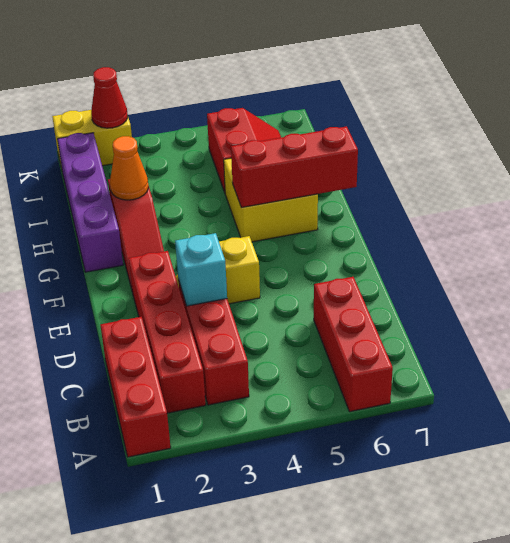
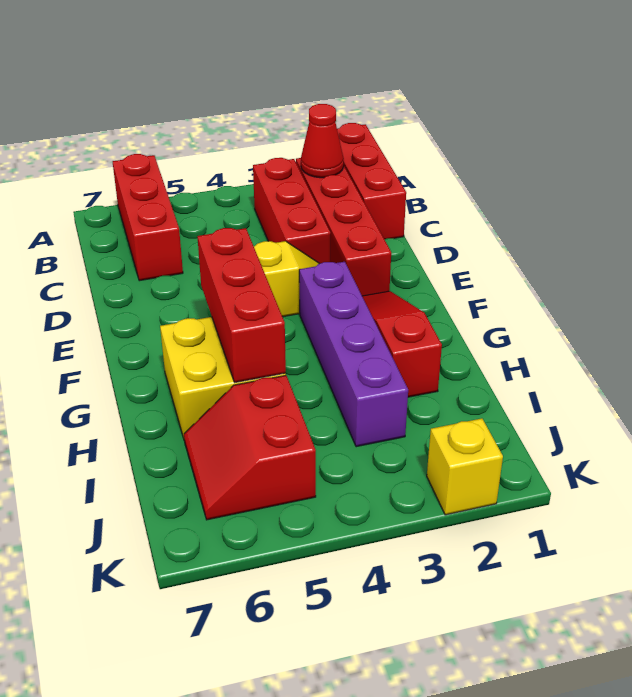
cyan 1x1 brick [175,233,227,306] -> none
purple 1x4 brick [58,133,123,272] -> purple 1x4 brick moved to [299,262,408,447]
red 1x3 brick [231,126,358,207] -> red 1x3 brick turned to [197,228,286,382]
orange 1x1 cone [110,136,148,200] -> none
yellow 1x2 brick [52,110,132,168] -> yellow 1x1 brick [427,418,503,515]
red 1x1 cone [91,67,128,128] -> red 1x1 cone moved to [301,104,344,178]

